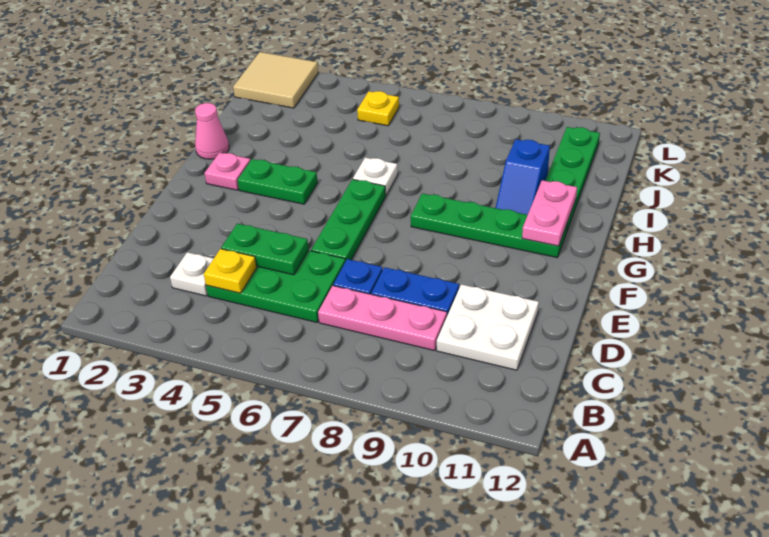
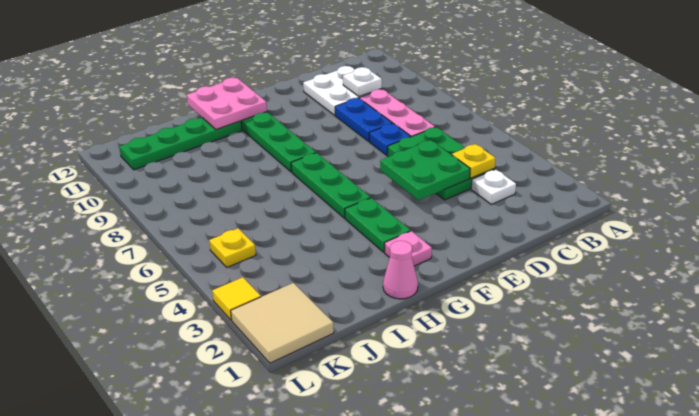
green 1x2 plate [221,224,309,275] -> green 2x2 plate [380,140,470,200]
green 1x3 plate [311,179,386,261] -> green 1x3 plate turned to [291,153,370,218]
pink 1x2 plate [522,180,577,246] -> pink 2x2 plate [187,78,267,130]
white 1x1 plate [353,157,398,195] -> white 1x1 plate moved to [343,67,382,97]
blue 1x2 slope [496,139,550,215] -> none
none -> yellow 1x1 tile [212,277,261,320]

